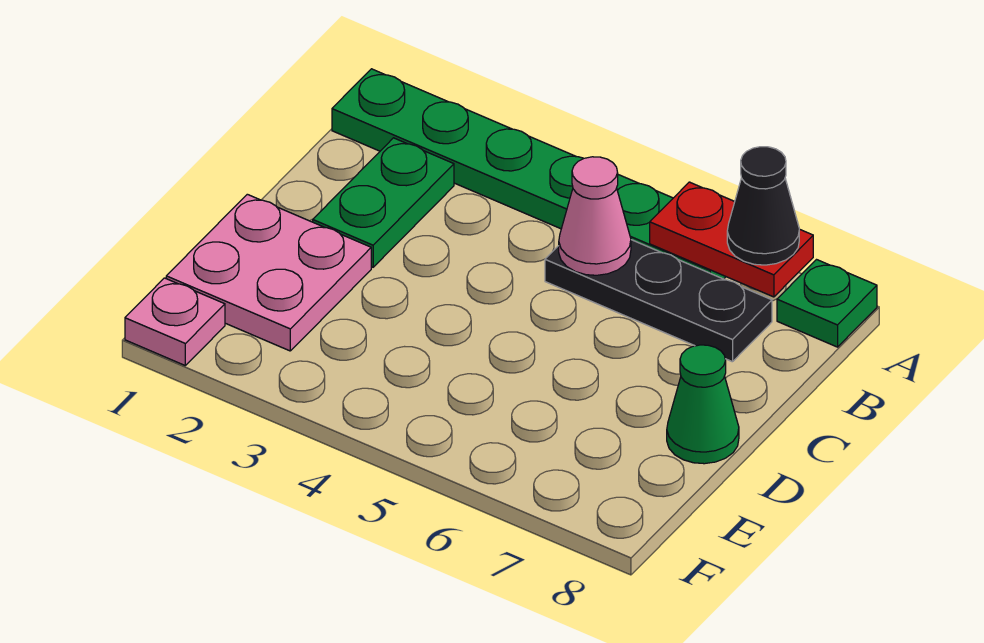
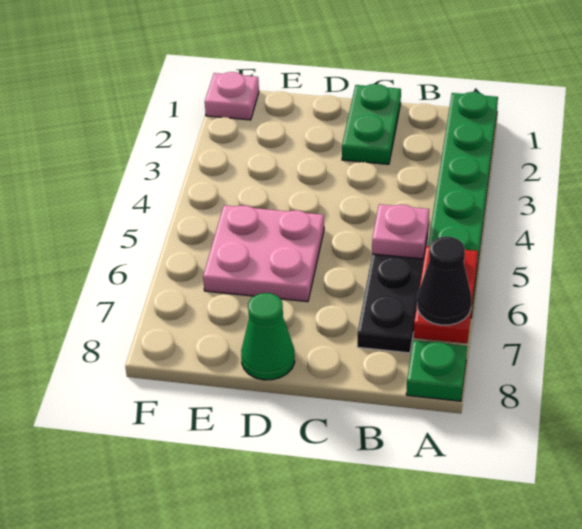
green 1x2 plate [313,138,454,267] -> green 1x2 plate turned to [342,84,401,164]
pink 1x1 cone [559,157,631,275] -> pink 1x1 plate [372,204,429,259]
pink 2x2 plate [166,194,371,351] -> pink 2x2 plate moved to [203,205,324,302]

